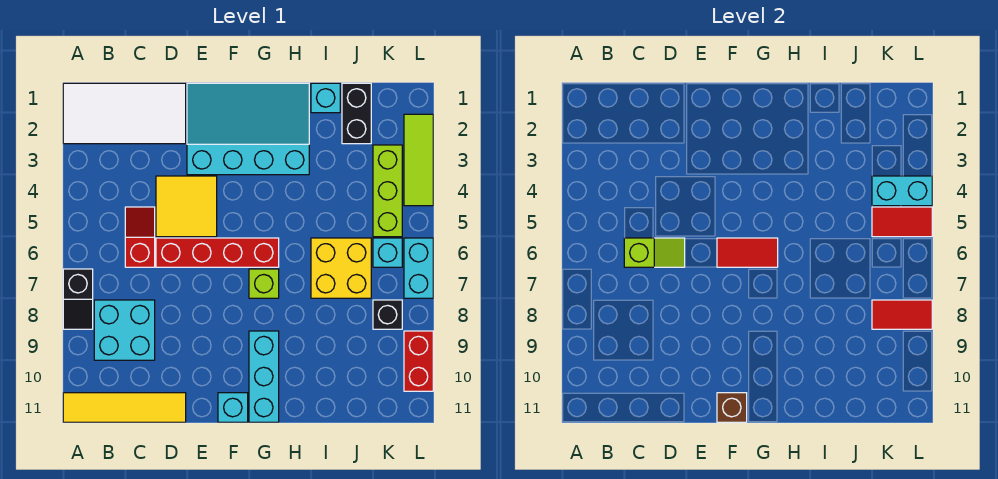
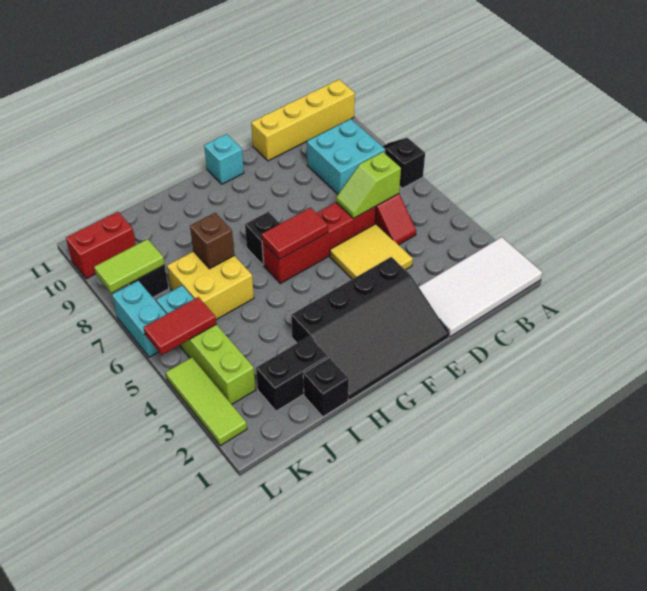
yellow 1x4 tile [63,393,186,422] -> yellow 1x4 brick [251,80,355,161]
cyan 3x4 slope [187,83,309,175] -> black 3x4 slope [291,257,449,400]
brown 1x1 brick [717,393,747,422] -> brown 1x1 brick moved to [190,213,234,269]
lime 1x1 brick [249,269,279,298] -> black 1x1 brick [245,212,280,265]
cyan 1x3 brick [249,331,279,422] -> none
cyan 1x1 brick [311,83,340,113] -> black 1x1 brick [303,358,349,417]
black 1x2 brick [342,83,371,144] -> black 1x2 brick turned to [256,336,328,411]
cyan 1x2 brick [872,176,932,206] -> none
red 1x2 tile [872,300,932,329] -> lime 1x2 tile [94,239,165,293]
red 1x2 brick [404,331,433,391] -> red 1x2 brick turned to [66,212,136,279]

